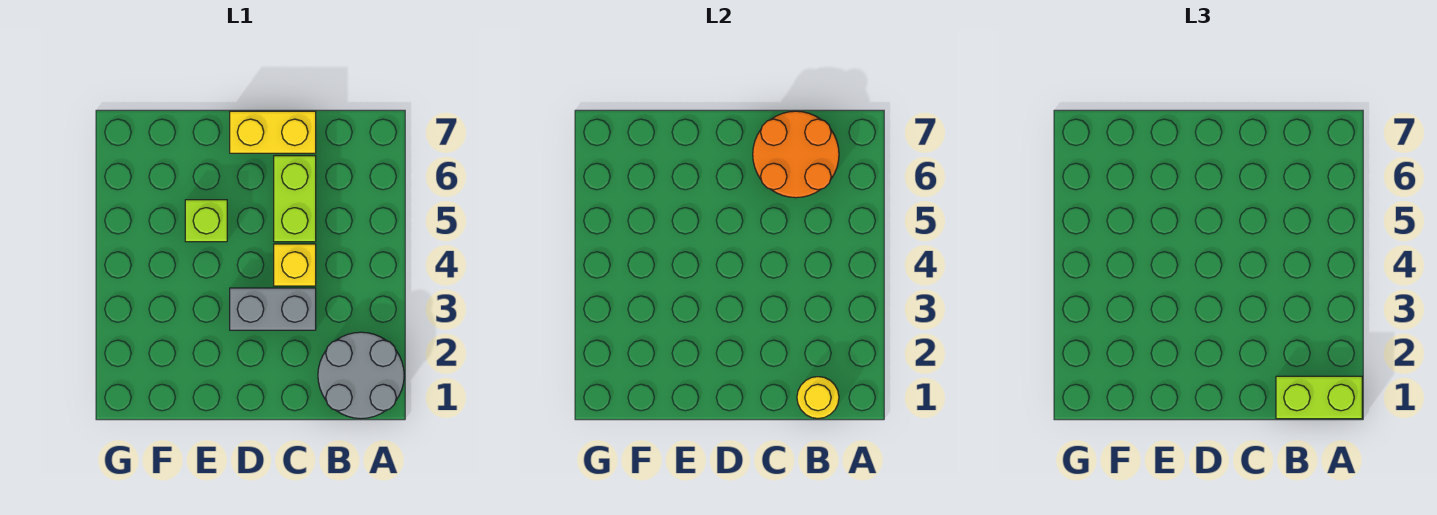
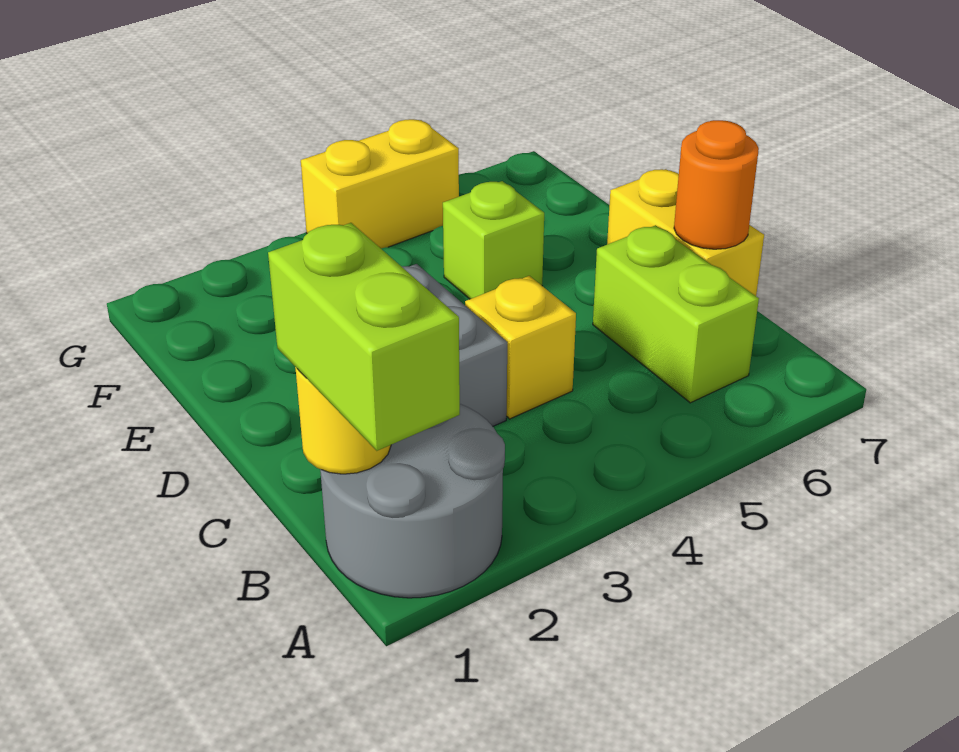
orange 2x2 round brick [753,111,839,198] -> orange 1x1 round brick [674,120,759,249]
lime 1x2 brick [274,156,316,242] -> lime 1x2 brick turned to [593,225,759,403]
none -> yellow 1x2 brick [301,119,459,248]

